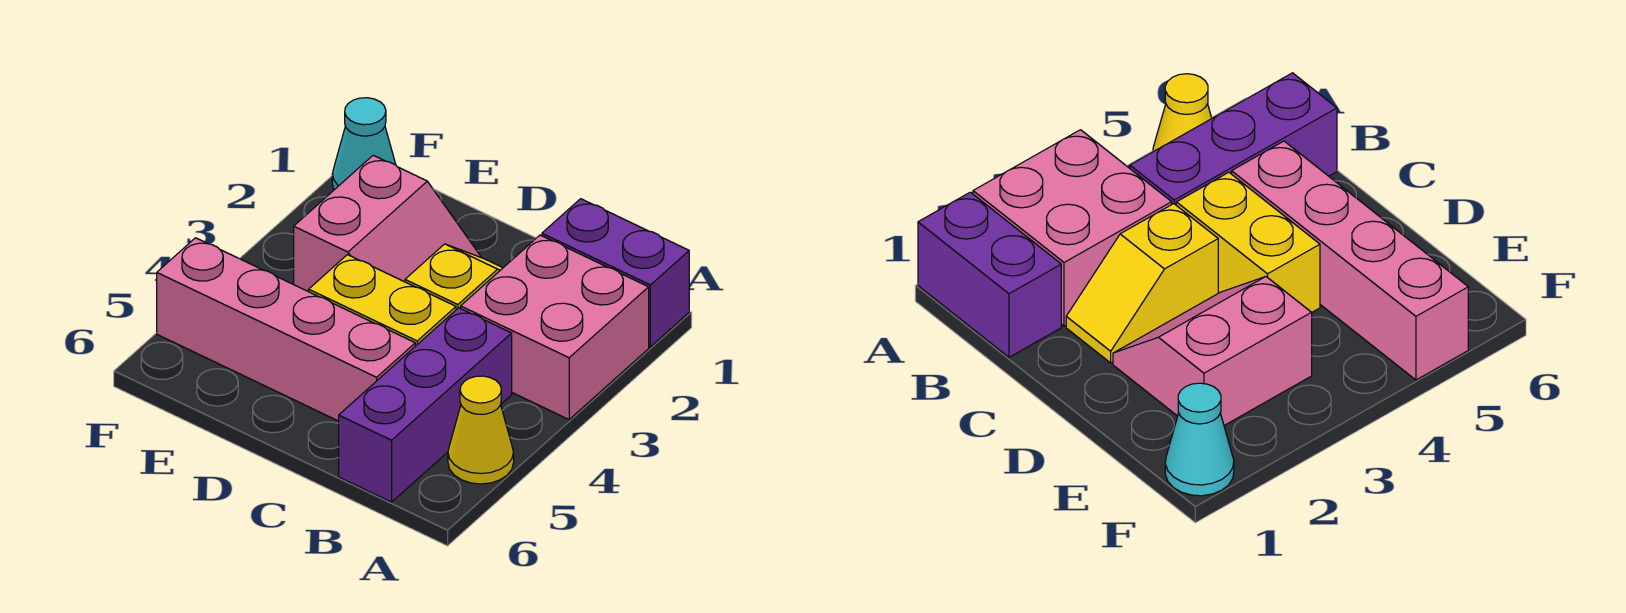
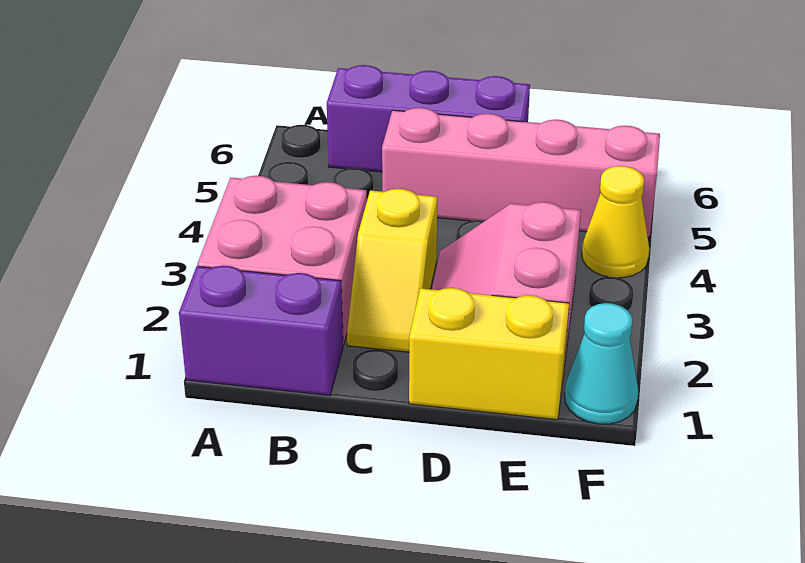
yellow 1x1 cone [448,376,514,484] -> yellow 1x1 cone moved to [582,166,649,278]
purple 1x3 brick [339,308,512,502] -> purple 1x3 brick turned to [327,65,530,172]
yellow 1x2 brick [309,255,456,346] -> yellow 1x2 brick moved to [409,288,569,420]

